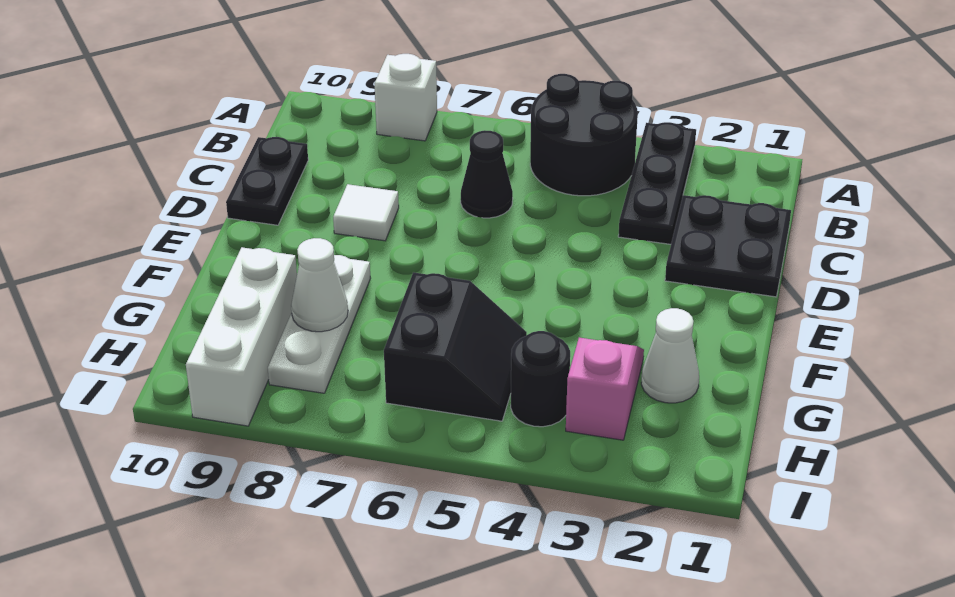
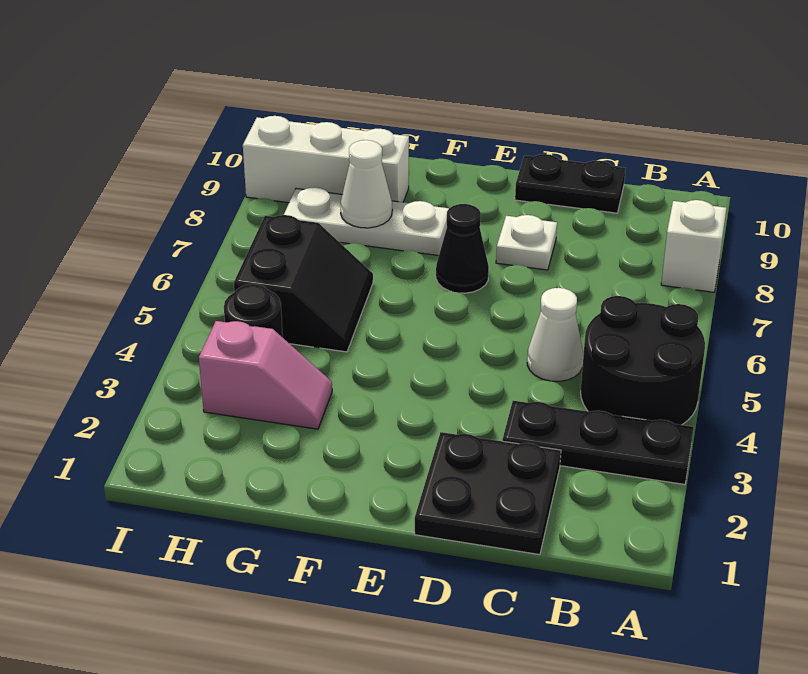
black 1x1 cone [461,130,513,218] -> black 1x1 cone moved to [436,204,489,293]
white 1x1 tile [333,184,399,241] -> white 1x1 plate [496,215,557,270]
white 1x1 cone [641,308,699,403] -> white 1x1 cone moved to [527,288,583,381]
black 2x2 slope [384,272,527,421] -> black 2x2 slope turned to [234,215,373,352]

